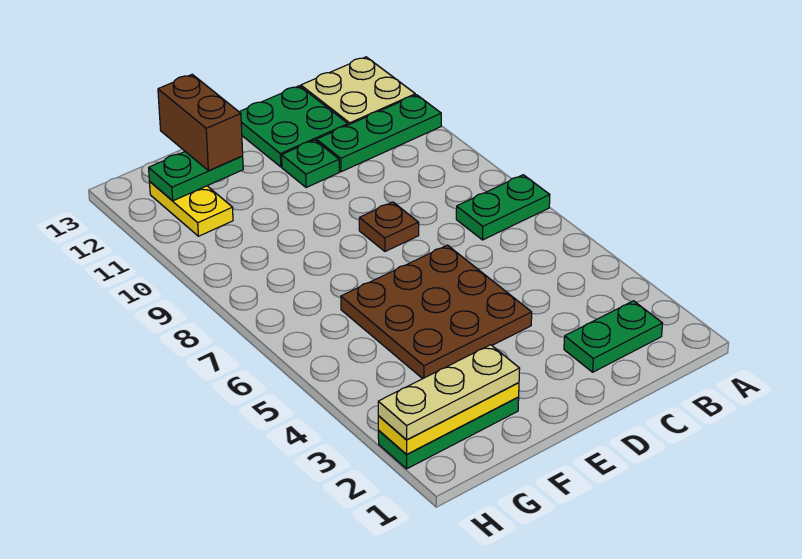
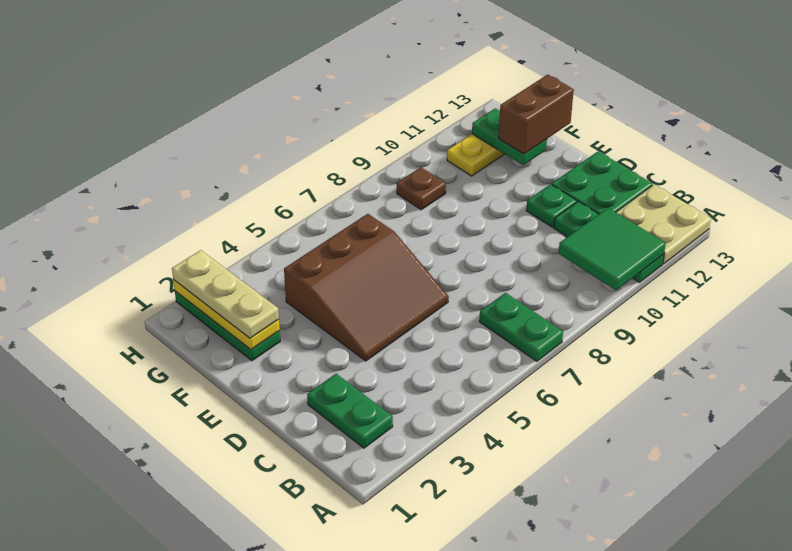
none -> green 2x2 tile [559,208,666,290]
brown 3x3 plate [341,245,532,379] -> brown 3x3 slope [284,214,449,361]
brown 1x1 plate [359,202,419,251] -> brown 1x1 plate moved to [397,167,446,210]

